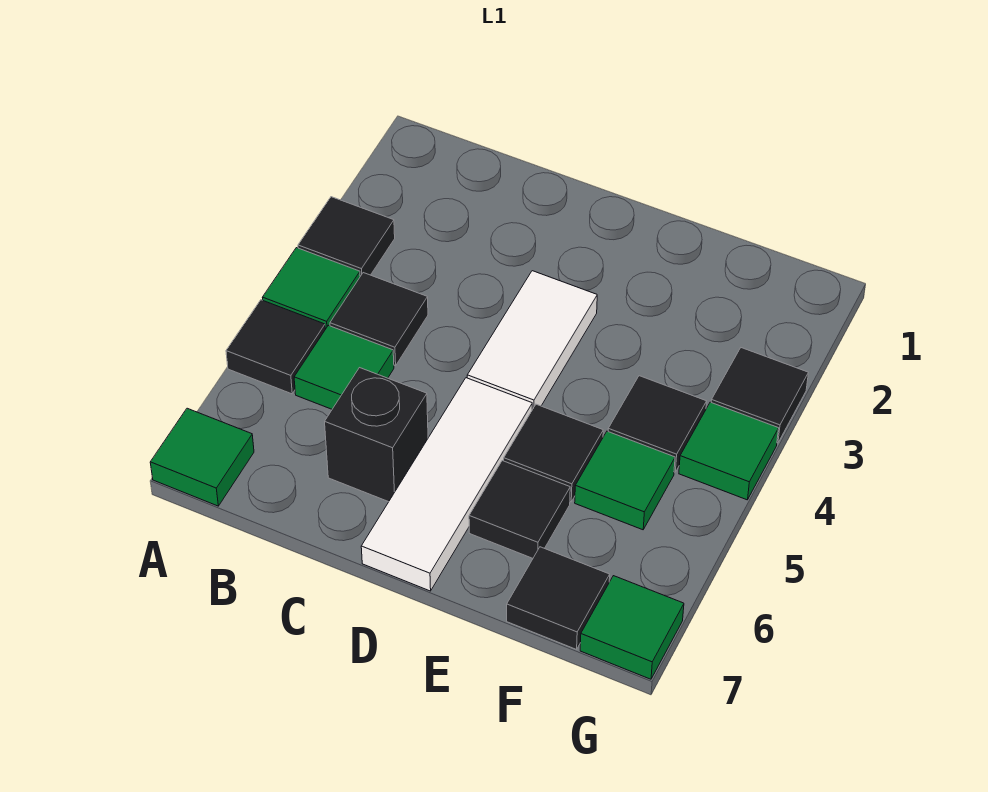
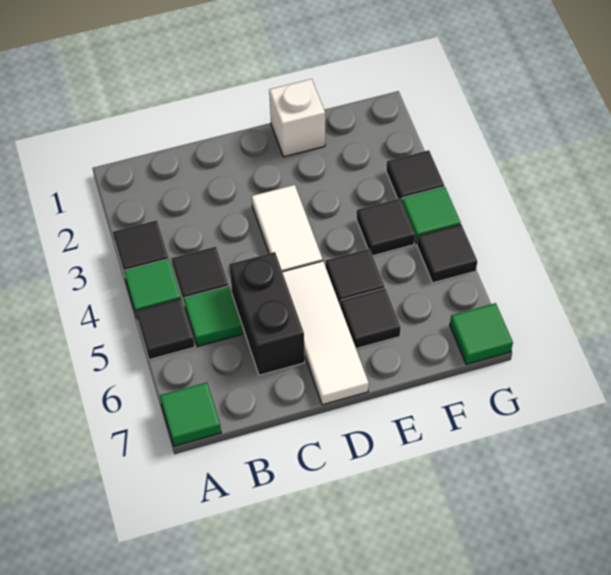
black 1x1 brick [325,368,428,502] -> black 1x2 brick [229,252,305,375]
none -> white 1x1 brick [269,79,325,157]
green 1x1 tile [575,431,675,530] -> none
black 1x1 tile [507,547,610,649] -> black 1x1 tile moved to [417,224,477,283]

